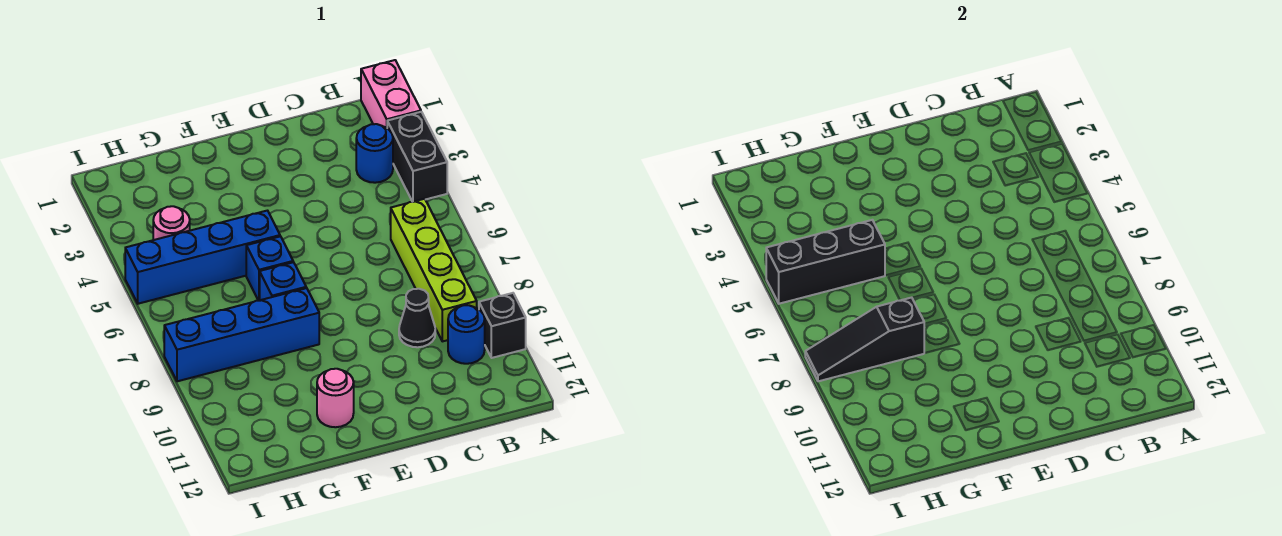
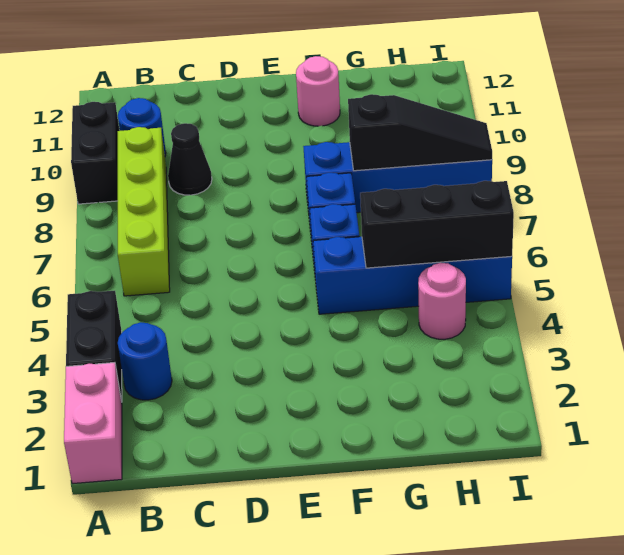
black 1x1 brick [479,293,526,358] -> black 1x2 brick [71,102,120,204]

